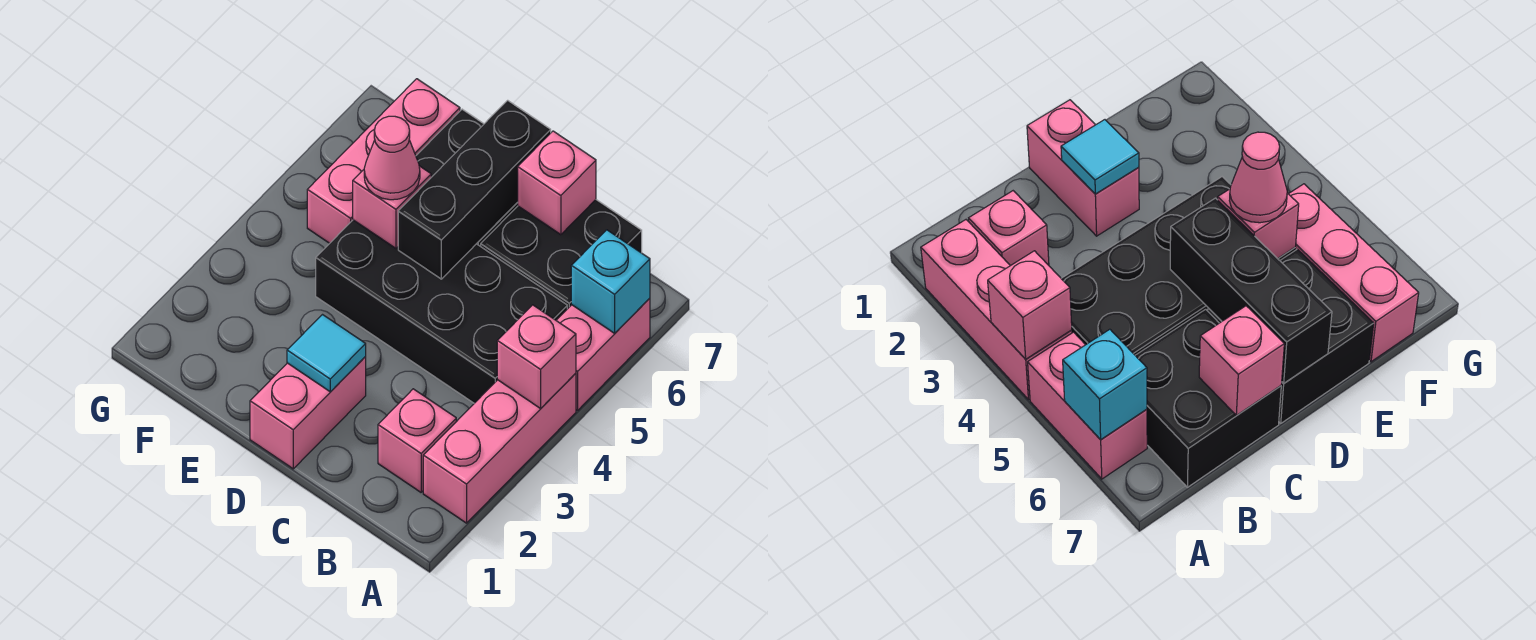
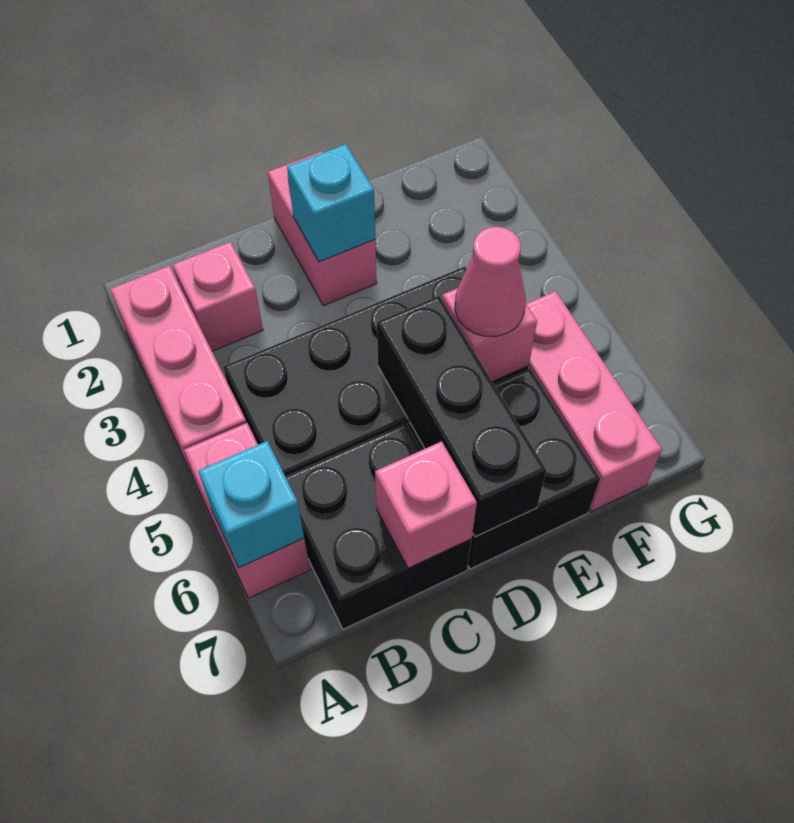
pink 1x1 brick [497,305,576,408] -> none
cyan 1x1 tile [287,315,366,392] -> cyan 1x1 brick [287,144,375,262]

